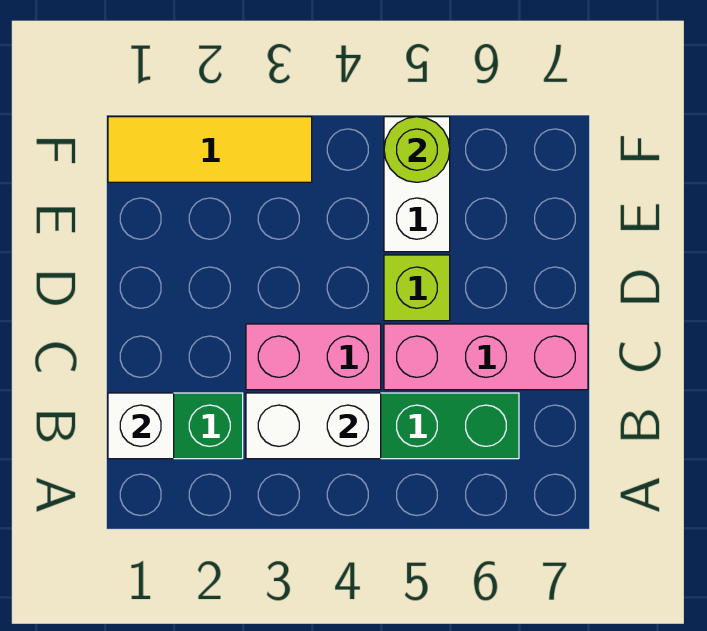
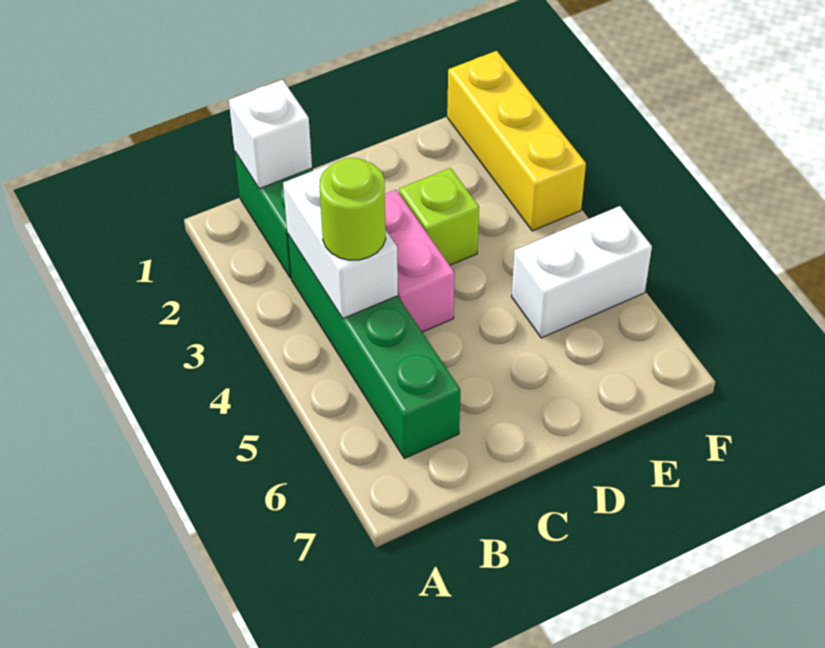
pink 1x3 brick [384,324,588,390] -> none
lime 1x1 brick [384,255,450,321] -> lime 1x1 brick moved to [399,168,479,265]
yellow 1x3 tile [108,117,312,182] -> yellow 1x3 brick [447,51,586,231]
lime 1x1 round brick [384,117,450,182] -> lime 1x1 round brick moved to [319,158,386,260]

